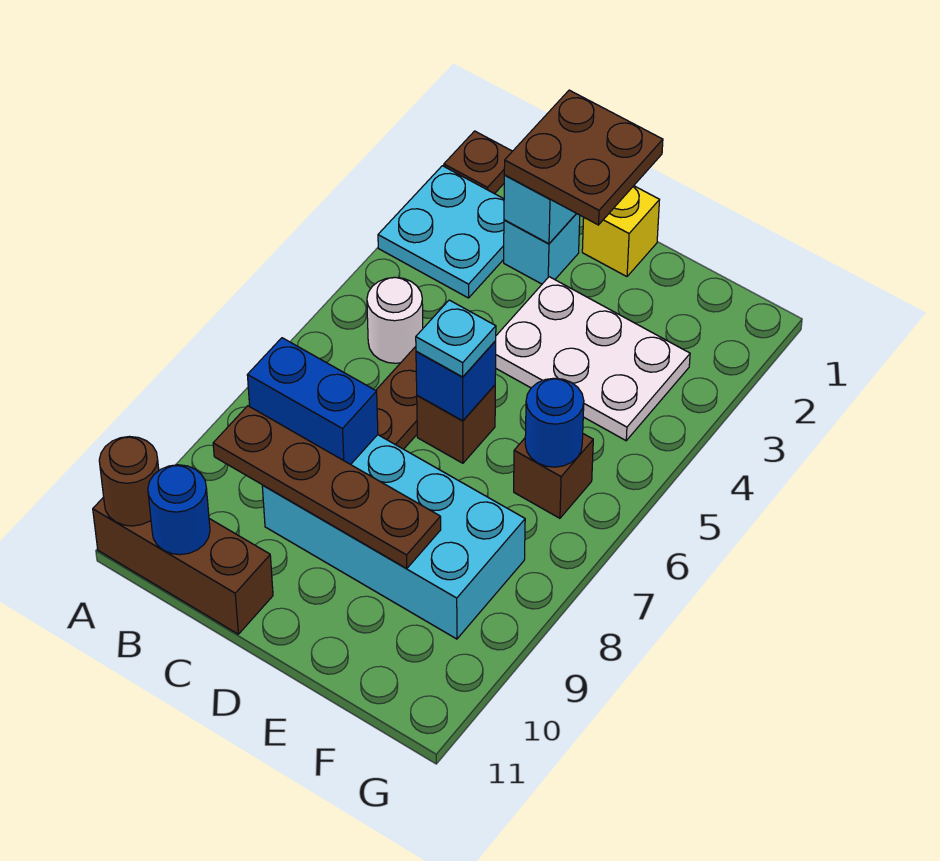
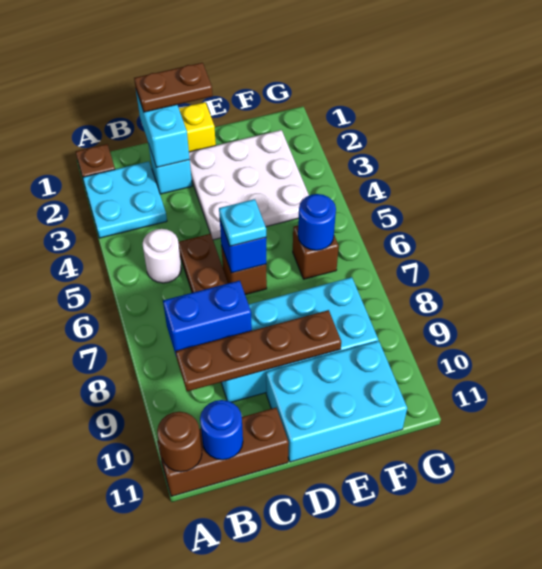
brown 2x2 plate [504,90,663,225] -> brown 1x2 plate [134,63,213,112]
white 2x3 plate [496,277,690,441] -> white 3x3 plate [189,130,309,240]
none -> cyan 2x3 brick [266,341,407,462]

